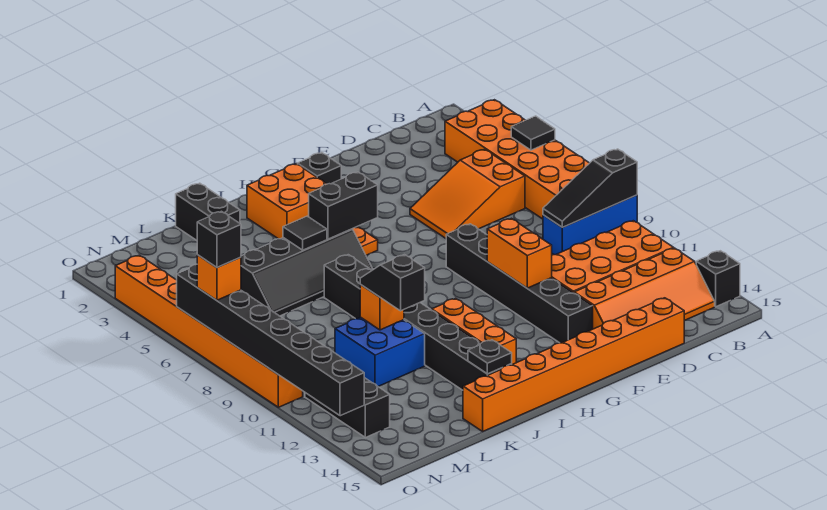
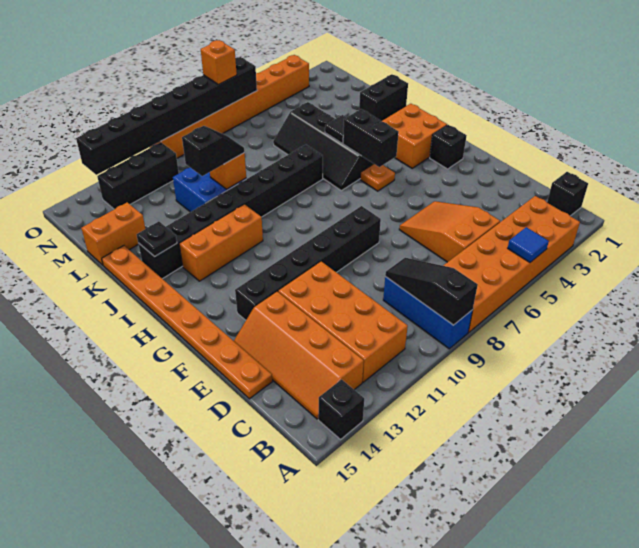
black 1x1 tile [511,116,555,150] -> blue 1x1 tile [508,227,549,262]
orange 1x8 brick [463,298,684,431] -> orange 1x8 plate [102,246,272,399]
orange 1x2 brick [487,218,552,288] -> orange 1x2 brick moved to [81,202,145,265]
black 1x1 brick [197,211,241,267] -> black 1x1 brick moved to [547,172,588,216]

